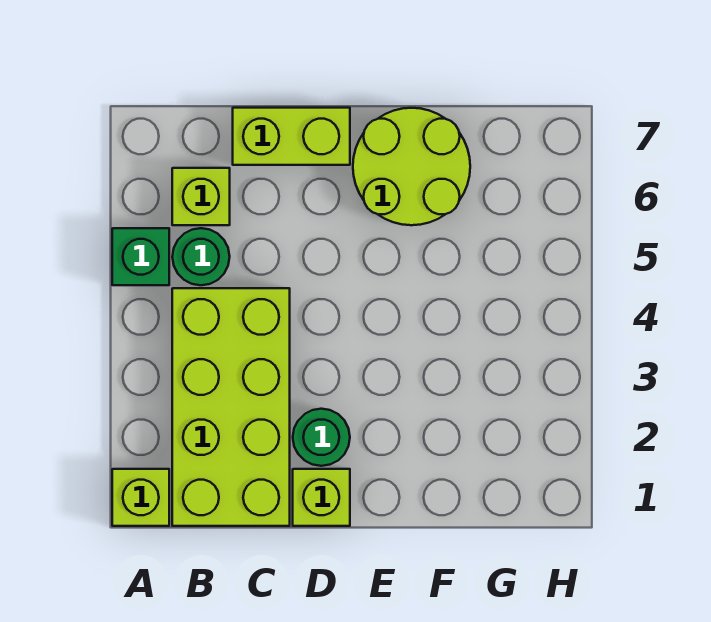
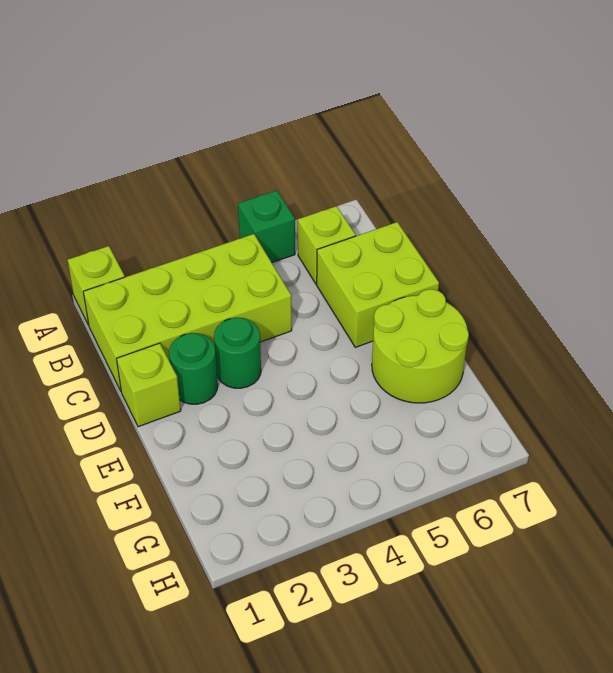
green 1x1 round brick [172,228,230,285] -> green 1x1 round brick moved to [214,318,261,388]
lime 1x2 brick [233,108,350,165] -> lime 2x2 brick [317,222,439,347]

